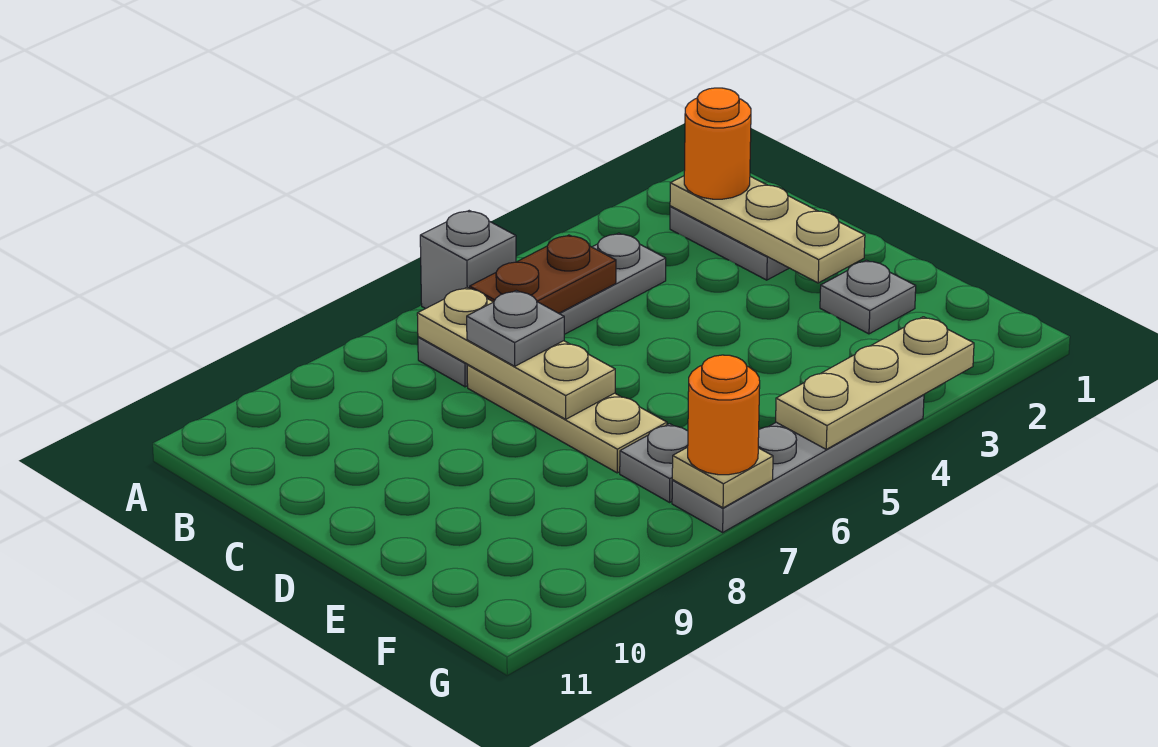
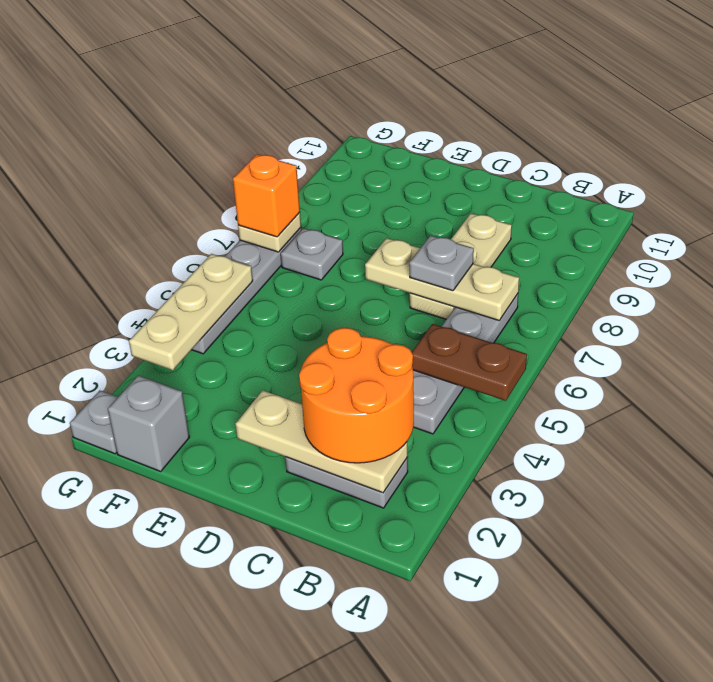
grey 1x1 brick [420,211,516,309] -> grey 1x1 brick moved to [108,376,189,471]
orange 1x1 round brick [684,88,751,199] -> orange 2x2 round brick [299,328,414,463]
brown 1x2 plate [470,235,616,313] -> brown 1x2 plate turned to [412,324,527,401]
tan 1x3 plate [467,365,667,473] -> tan 1x3 plate turned to [410,213,512,319]
grey 1x1 plate [820,260,916,334] -> grey 1x1 plate moved to [70,391,118,454]
orange 1x1 round brick [688,355,760,475] -> orange 1x1 brick [233,154,300,237]

